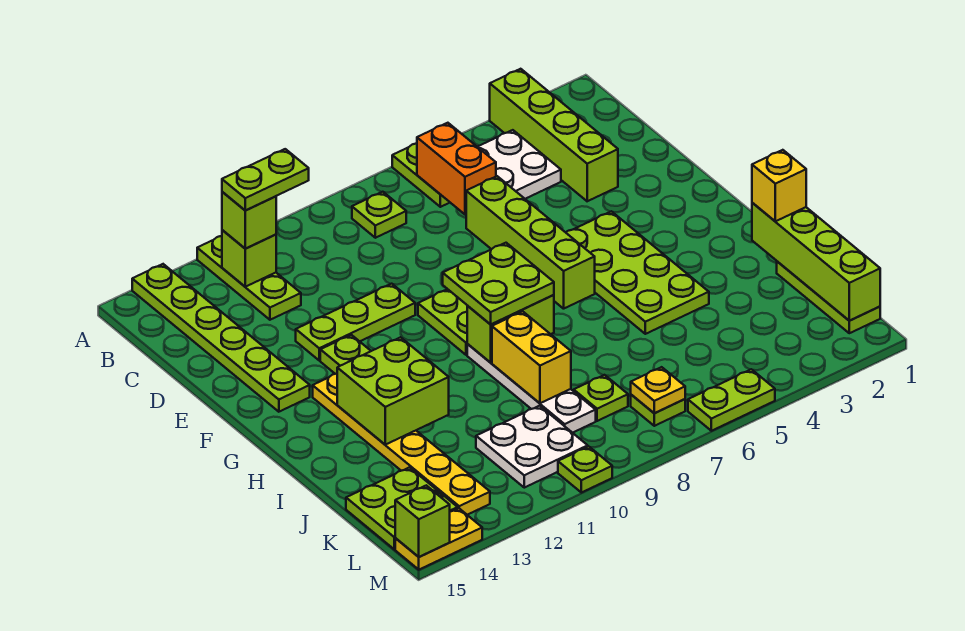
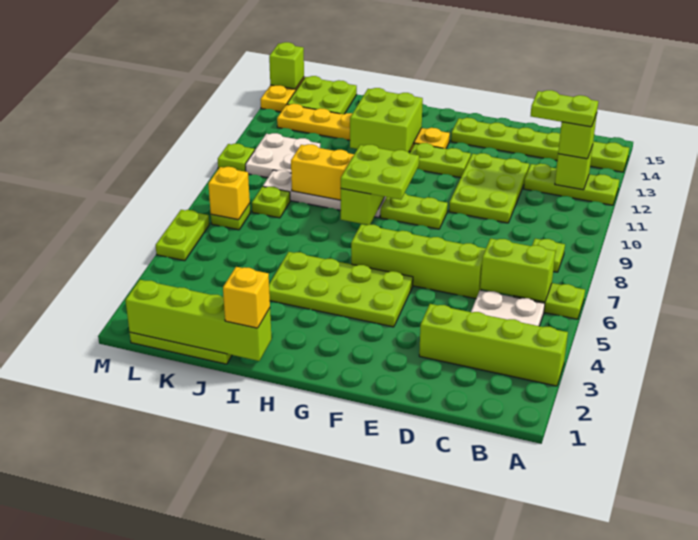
orange 1x2 brick [417,123,496,215] -> lime 1x2 brick [480,238,555,302]
lime 1x2 plate [222,149,309,210] -> lime 1x2 plate turned to [531,90,598,127]
lime 1x3 plate [296,284,415,360] -> lime 2x3 plate [449,153,529,223]
yellow 1x1 plate [631,367,685,413] -> yellow 1x1 brick [208,167,250,220]

